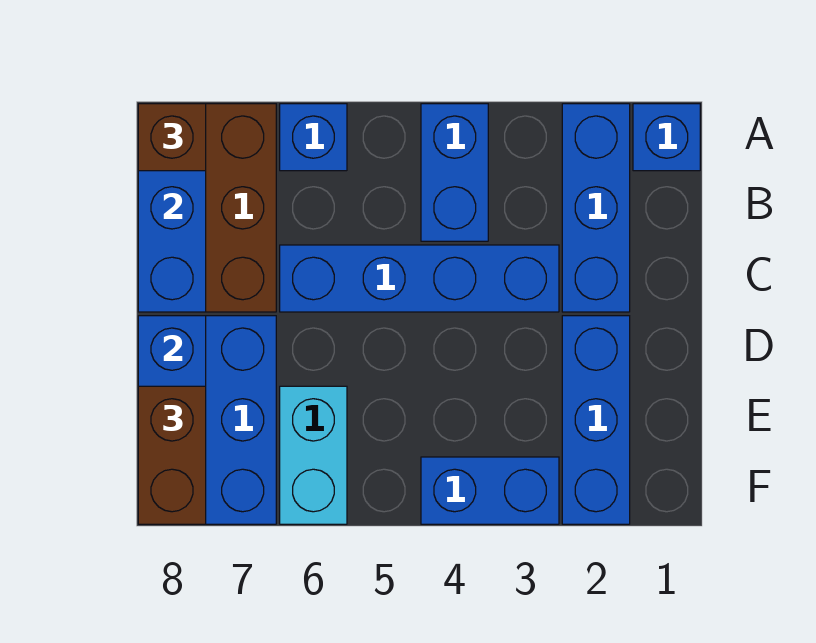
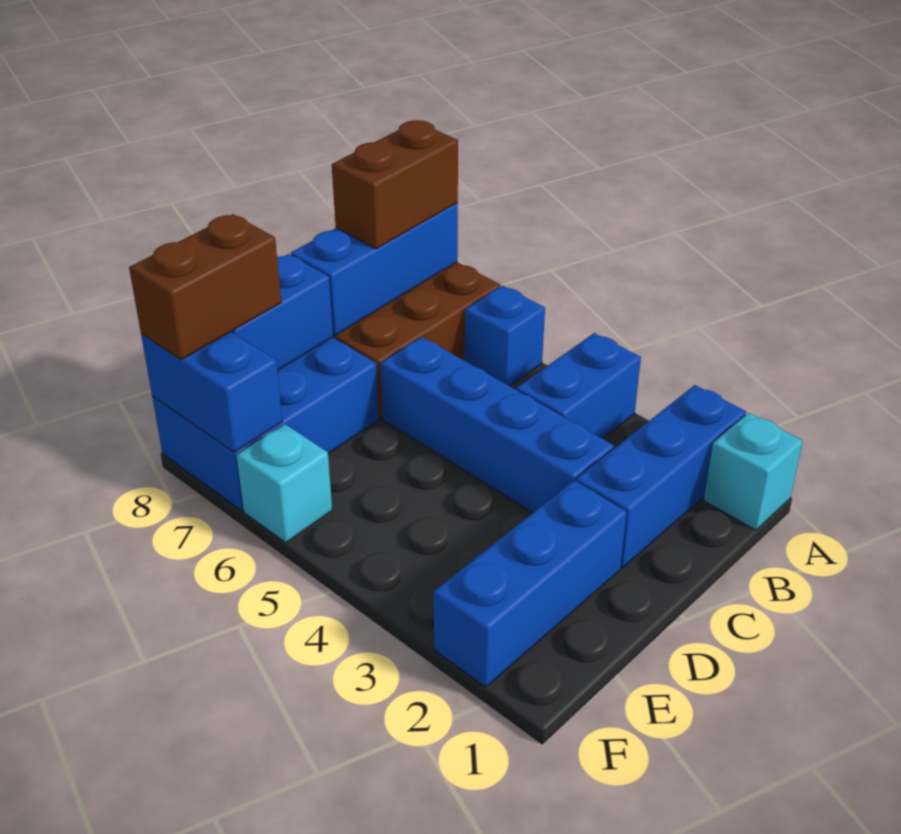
blue 1x1 brick [633,104,700,171] -> cyan 1x1 brick [704,413,803,530]
brown 1x1 brick [138,104,206,171] -> brown 1x2 brick [332,120,458,249]
cyan 1x2 brick [280,386,347,524] -> cyan 1x1 brick [237,424,332,543]
blue 1x2 brick [421,457,559,524] -> blue 1x2 brick moved to [141,332,282,452]

